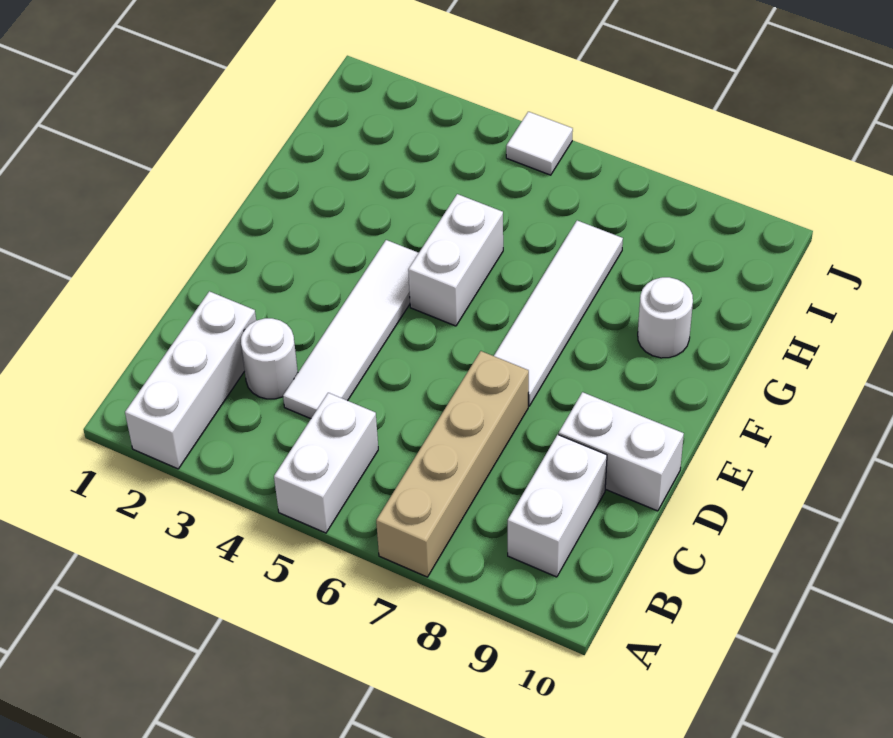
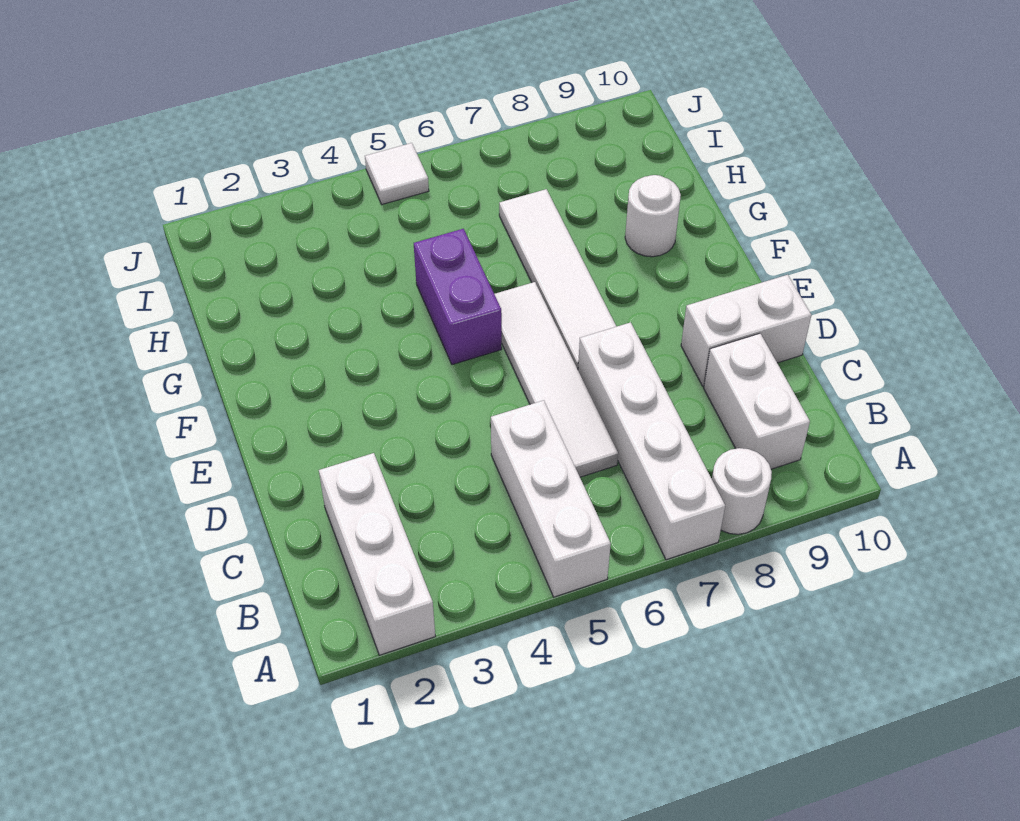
white 1x2 brick [274,393,378,533] -> white 1x3 brick [491,400,611,597]
tan 1x4 brick [376,351,529,577] -> white 1x4 brick [578,322,725,560]
white 1x1 round brick [241,318,298,399] -> white 1x1 round brick moved to [712,448,772,534]
white 1x4 tile [283,240,418,419] -> white 1x4 tile moved to [495,282,618,477]
white 1x2 brick [408,194,503,326] -> purple 1x2 brick [414,229,502,365]

